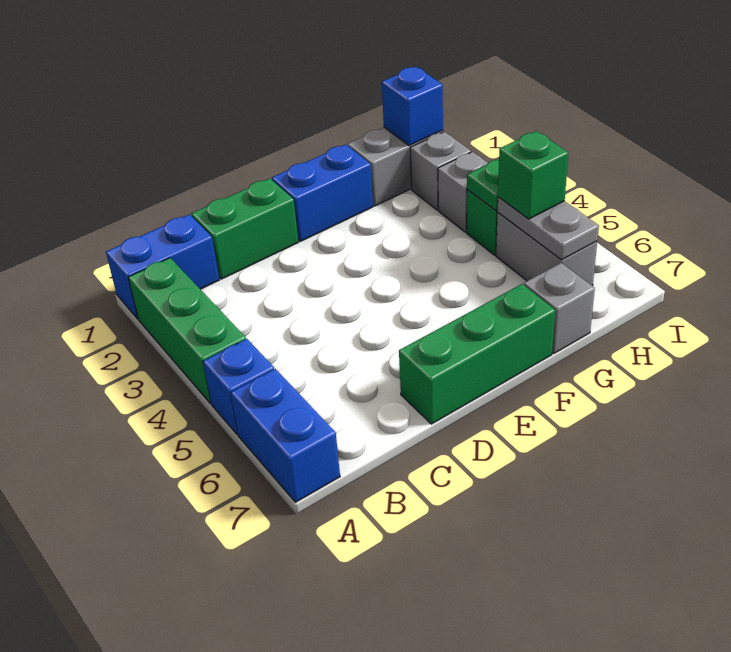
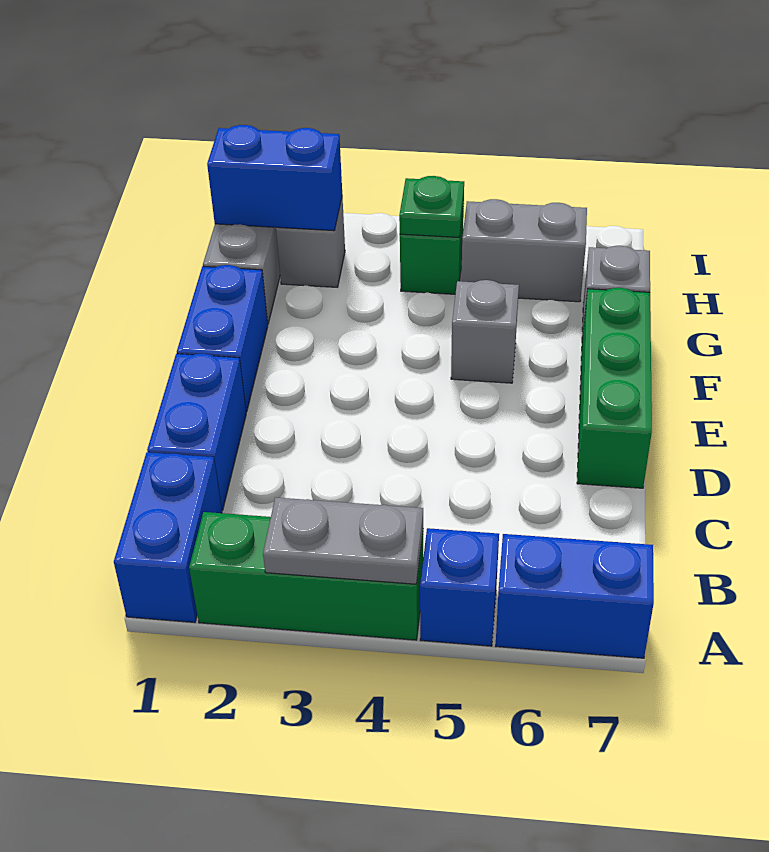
green 1x2 brick [191,178,298,279] -> blue 1x2 brick [147,353,246,511]
blue 1x1 brick [382,67,443,145] -> blue 1x2 brick [207,125,342,231]
grey 1x1 brick [438,152,488,232] -> grey 1x1 brick moved to [451,280,519,383]
grey 1x2 plate [497,197,599,260] -> grey 1x2 plate moved to [263,497,423,584]
green 1x1 brick [498,131,568,219] -> none

